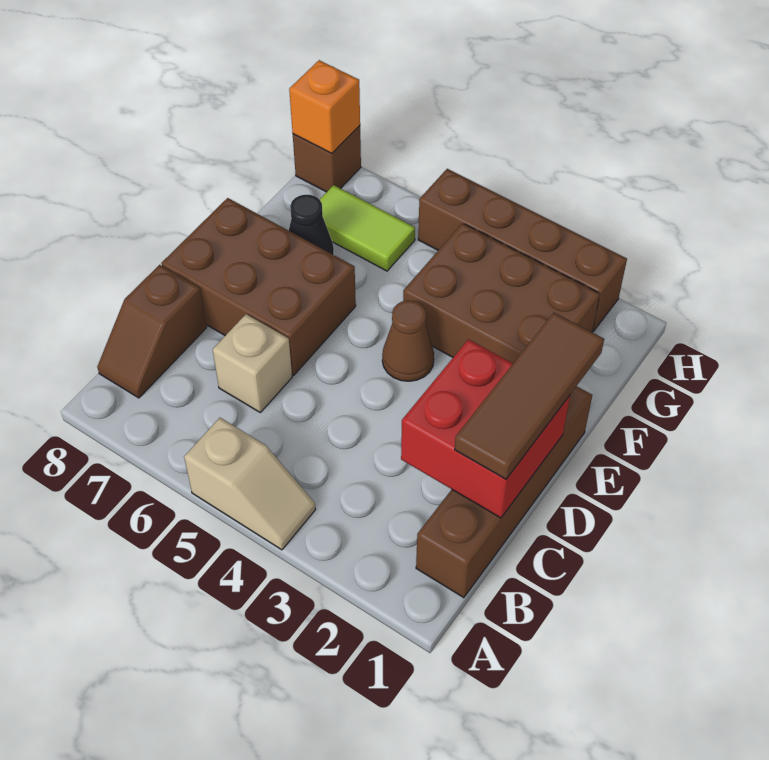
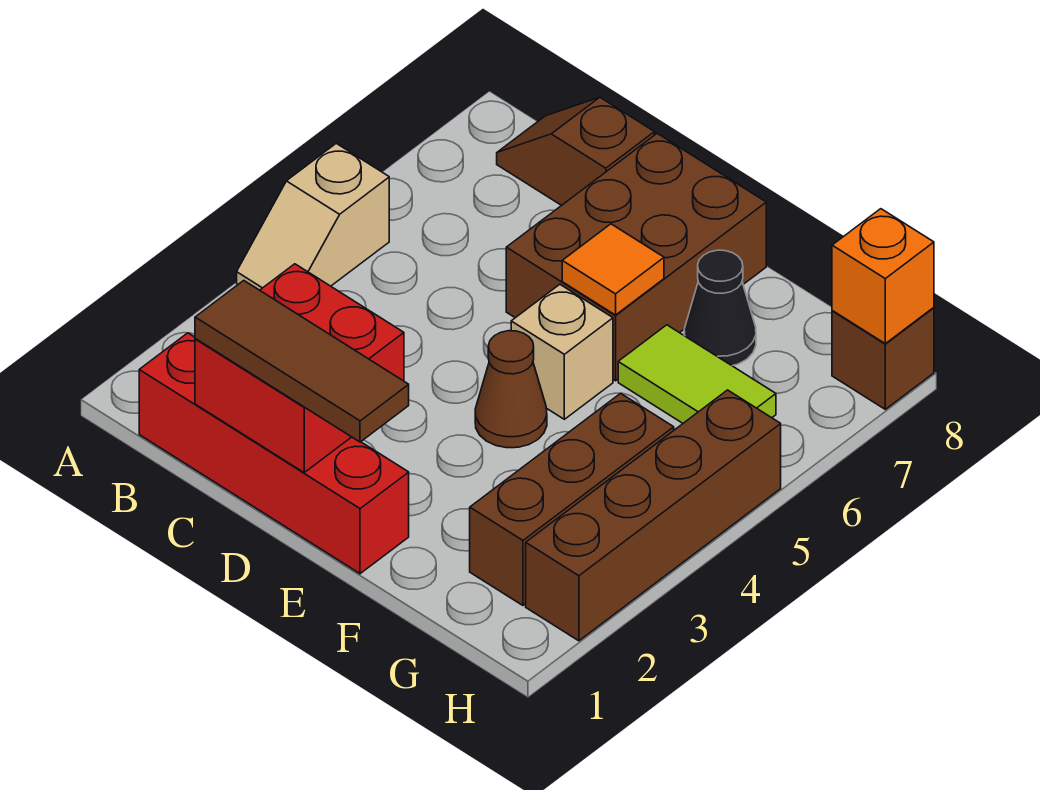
brown 1x4 brick [416,386,592,598] -> red 1x4 brick [139,333,409,574]
tan 1x1 brick [213,314,292,412] -> tan 1x1 brick moved to [511,284,613,419]
none -> orange 1x1 tile [562,224,664,315]
brown 2x3 brick [403,223,600,363] -> brown 1x3 brick [470,393,674,605]
lime 1x2 tile [320,185,415,271] -> lime 1x2 tile turned to [618,325,776,423]

